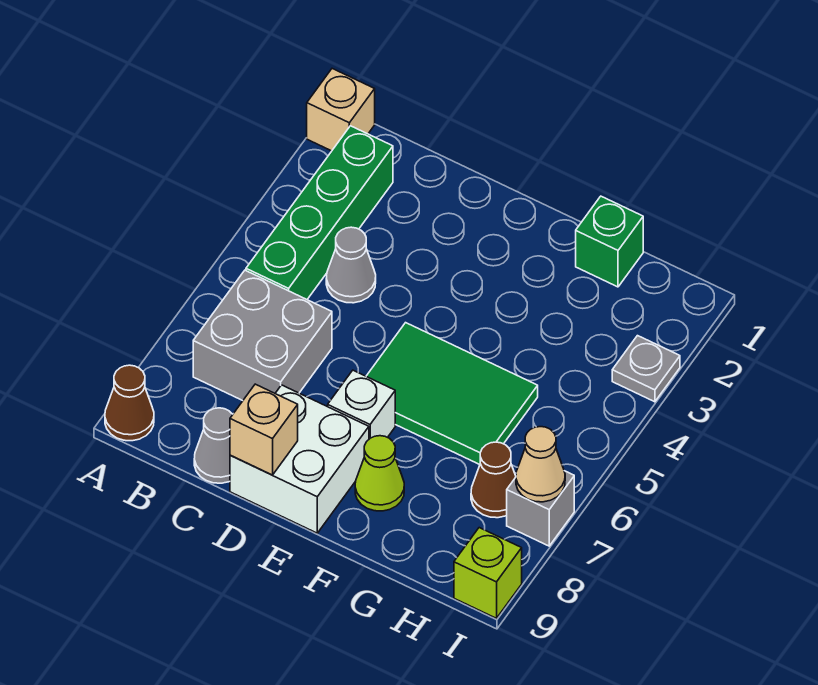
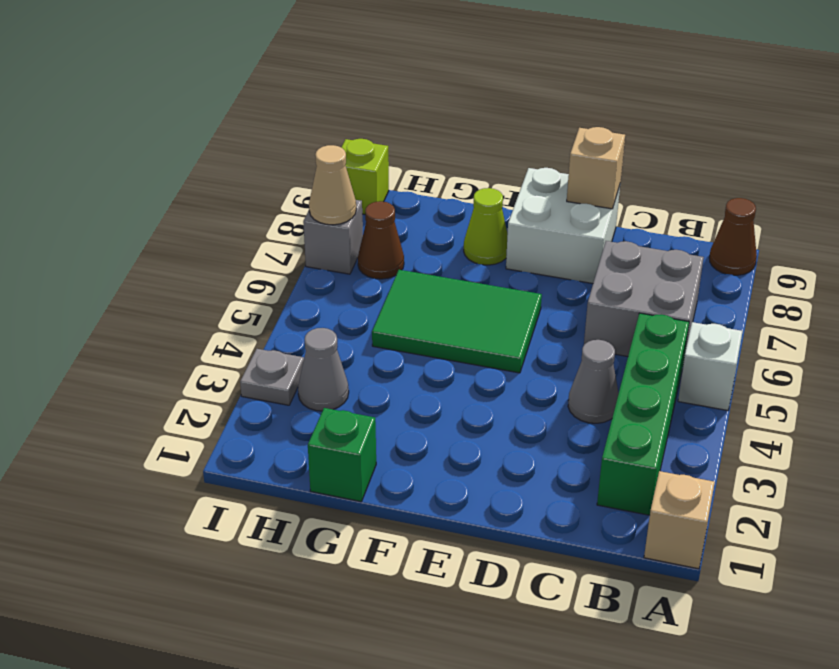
grey 1x1 cone [194,408,233,483] -> grey 1x1 cone moved to [298,328,349,411]
white 1x1 brick [328,370,395,439] -> white 1x1 brick moved to [678,322,743,411]

